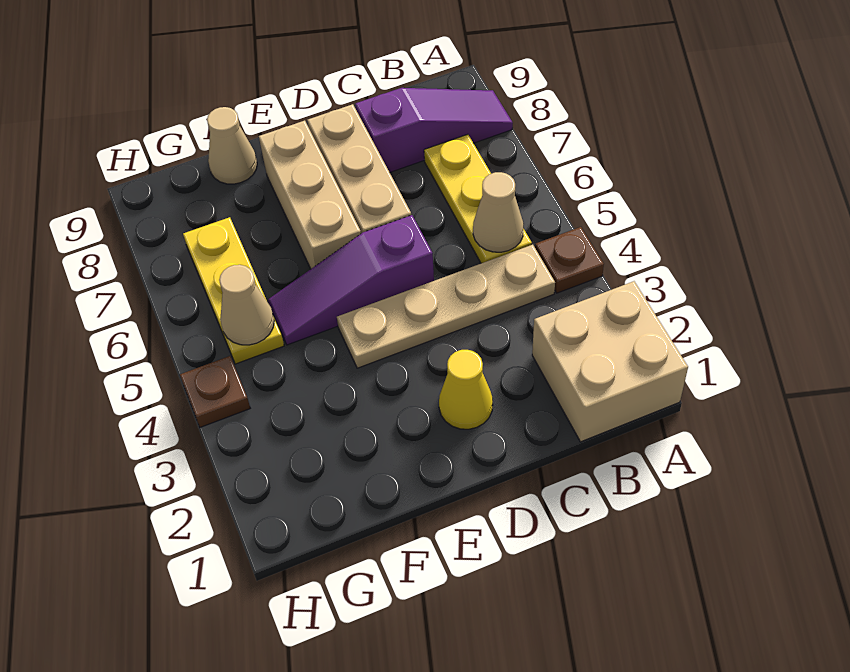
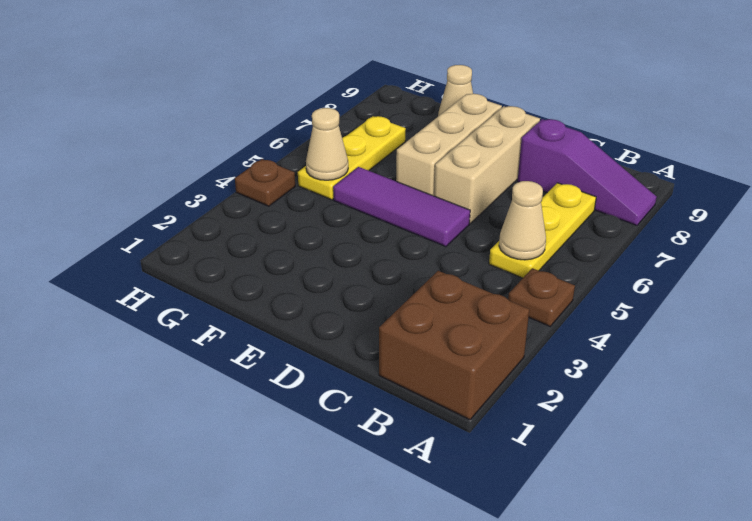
tan 2x2 brick [532,281,688,442] -> brown 2x2 brick [379,271,529,420]
tan 1x4 plate [337,245,555,368] -> none
yellow 1x1 cone [439,350,493,429] -> none
purple 1x3 slope [268,215,434,345] -> purple 1x3 tile [333,167,470,247]

